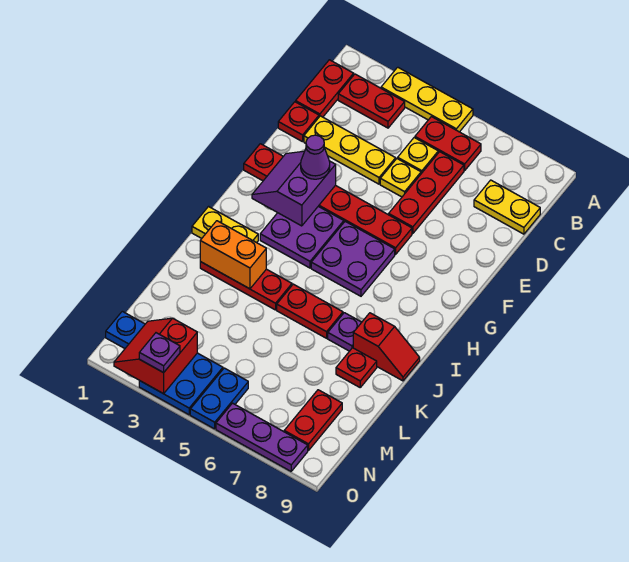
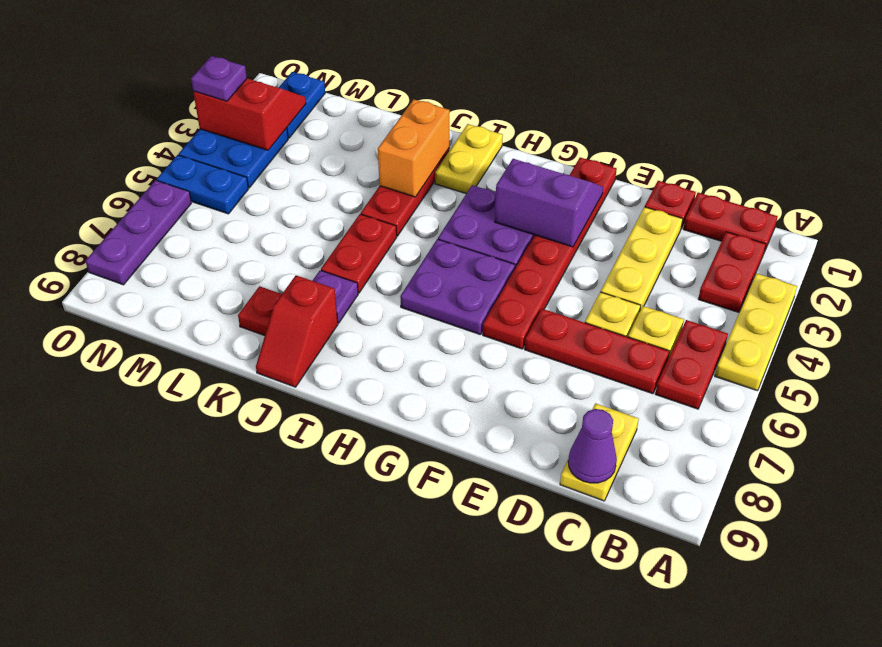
purple 1x1 cone [301,135,330,179] -> purple 1x1 cone moved to [568,409,617,483]
red 1x2 plate [284,390,342,451] -> none

